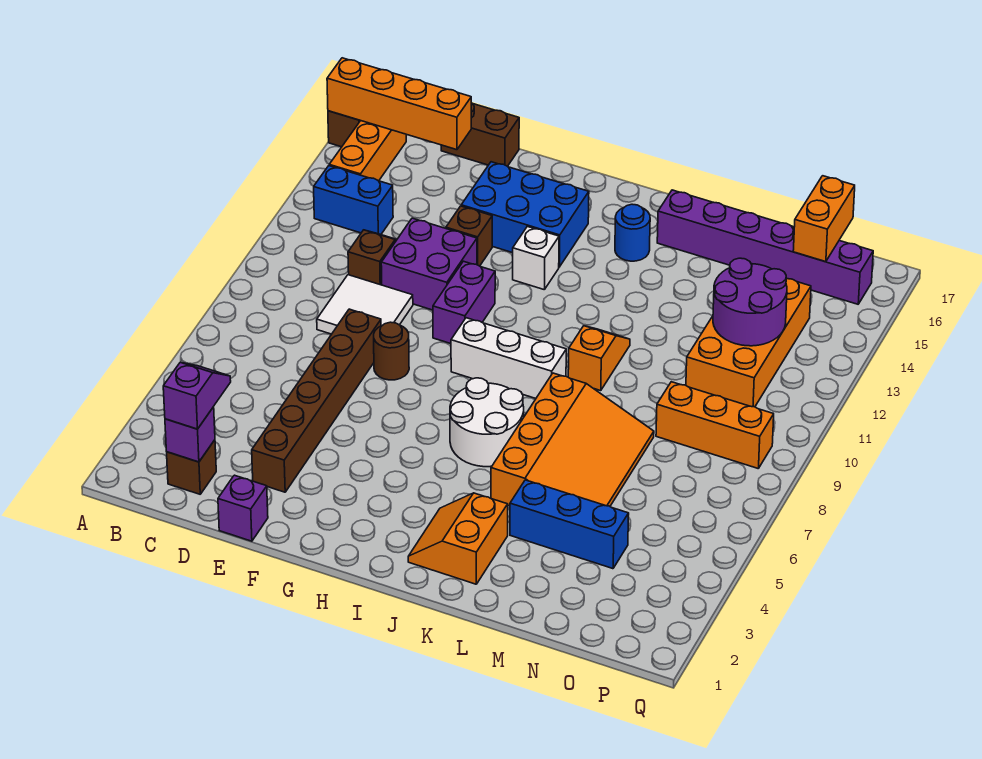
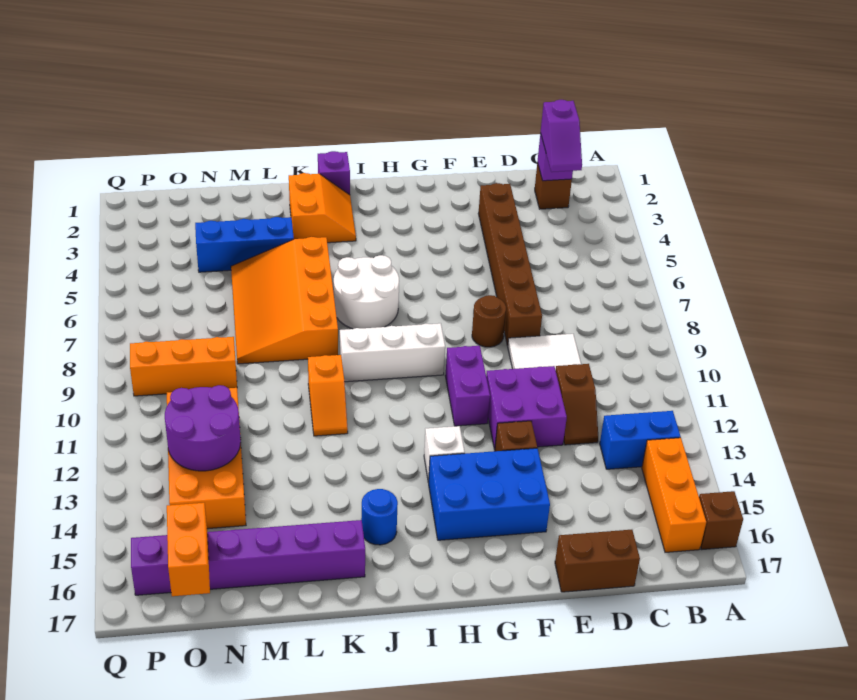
orange 1x4 brick [327,58,471,150] -> none
purple 1x1 brick [218,475,268,541] -> purple 1x1 brick moved to [318,151,350,195]

